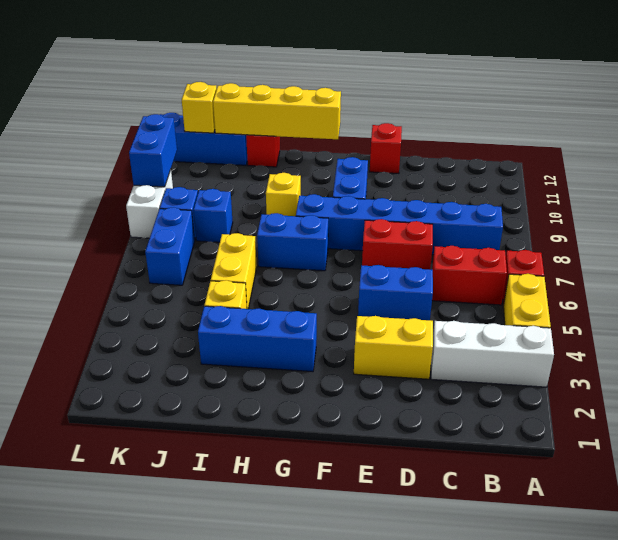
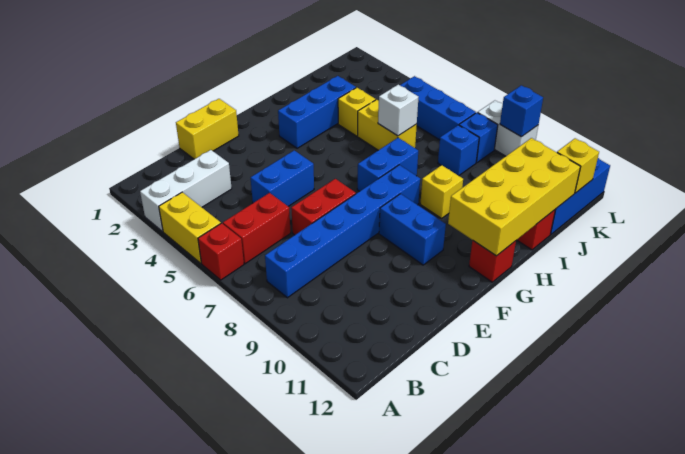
yellow 1x2 brick [354,316,433,379] -> yellow 1x2 brick moved to [176,99,239,159]
red 1x1 brick [370,123,402,173] -> red 1x1 brick moved to [469,241,516,282]
yellow 1x4 brick [213,83,341,139] -> yellow 2x4 brick [448,138,580,256]
none -> white 1x1 brick [378,85,418,136]
blue 1x2 brick [145,207,195,285] -> blue 1x3 brick [400,76,476,140]
blue 1x2 brick [129,114,177,187] -> blue 1x1 brick [500,85,543,137]

